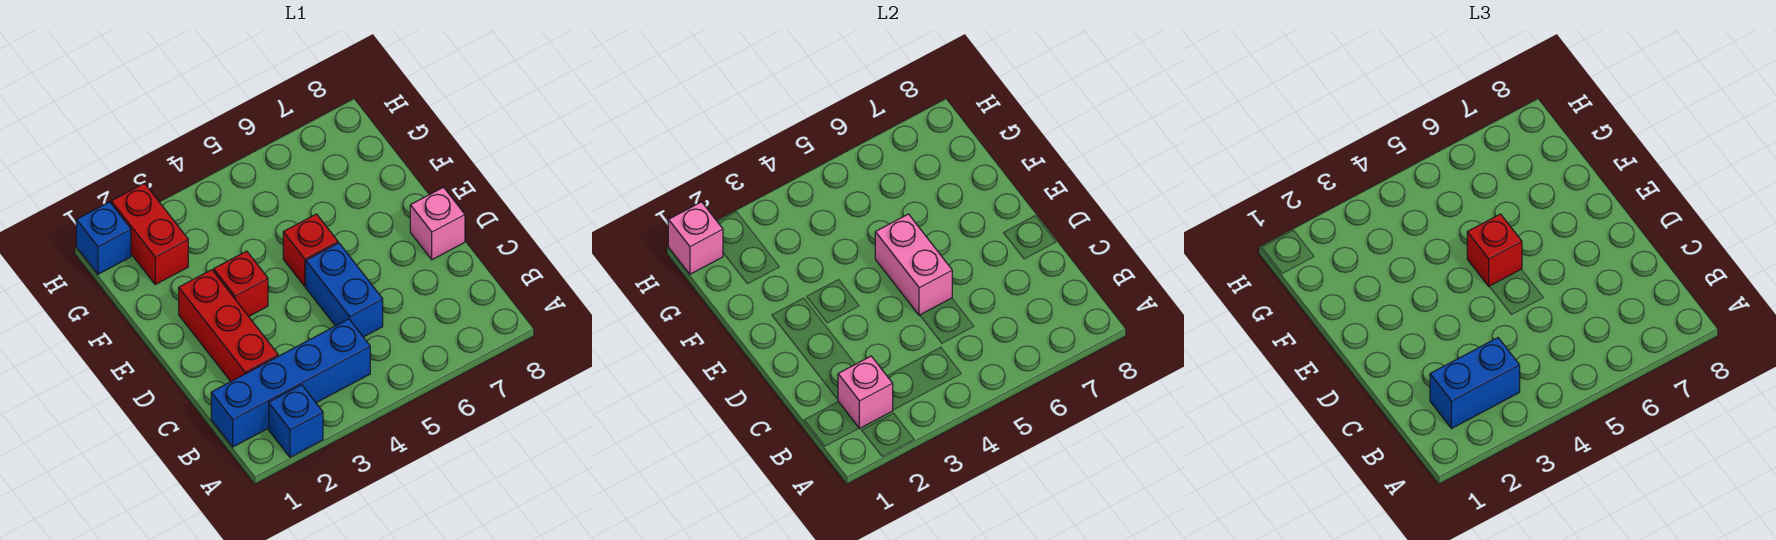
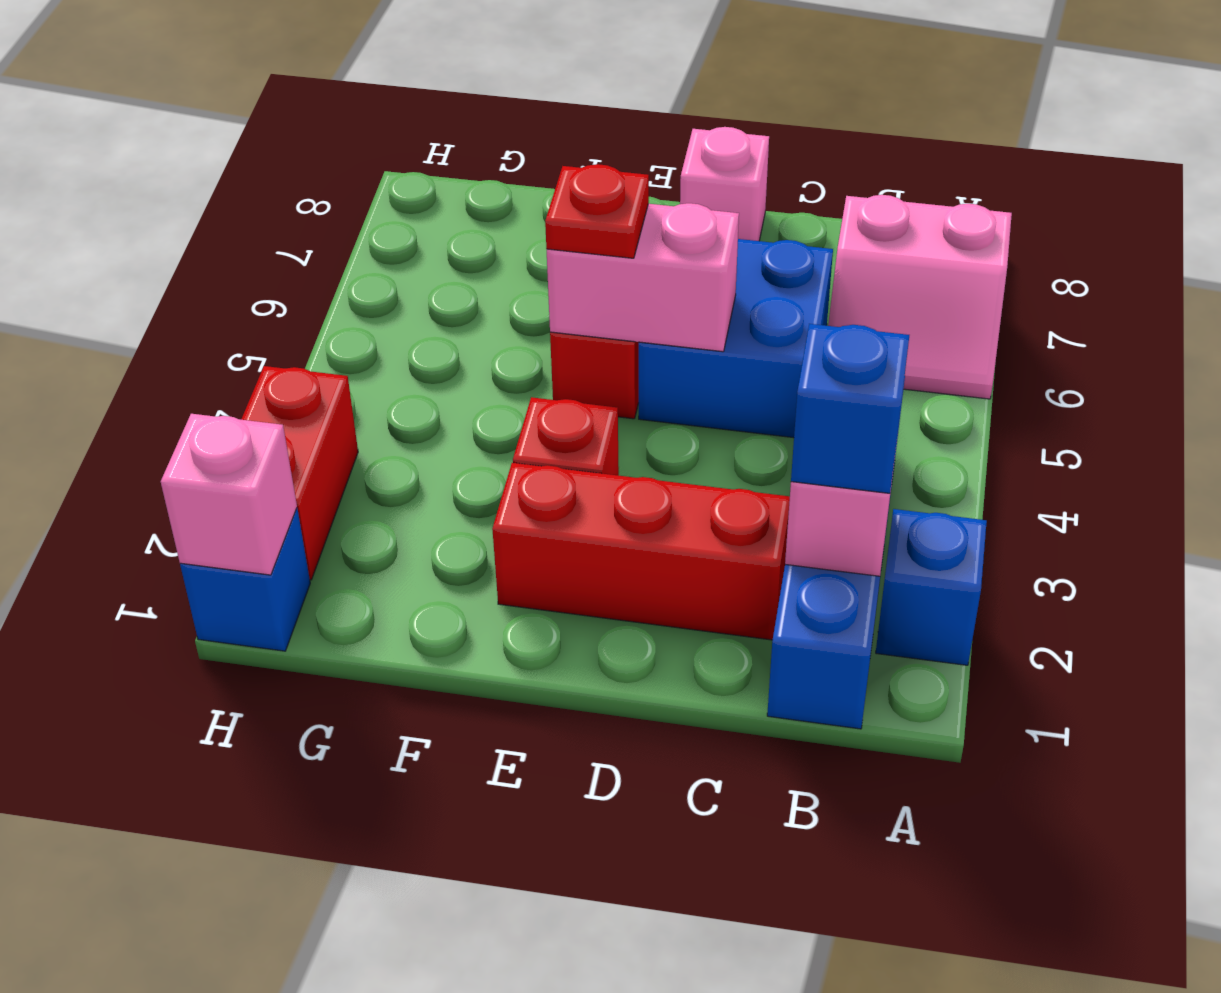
none -> pink 2x2 slope [828,195,1012,399]
blue 1x2 brick [1430,338,1520,429] -> blue 1x1 brick [791,324,909,493]
blue 1x2 brick [306,243,383,337] -> blue 2x2 brick [639,239,833,438]
red 1x1 brick [1467,214,1522,286] -> red 1x1 plate [545,164,649,258]
red 1x2 brick [111,183,188,284] -> red 1x2 brick turned to [241,366,358,580]

